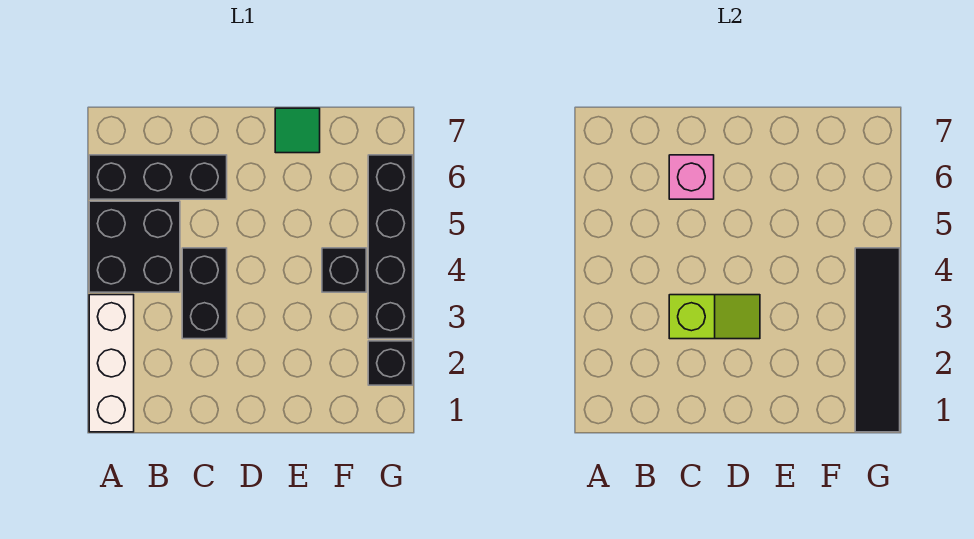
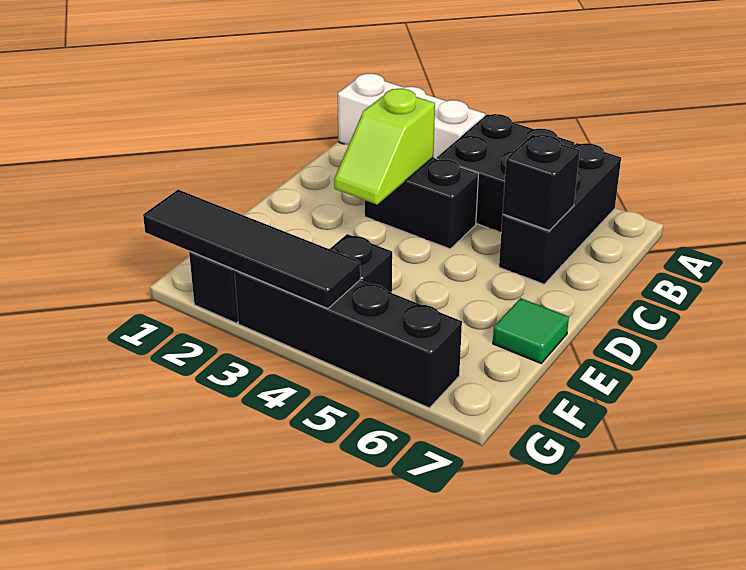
pink 1x1 brick [669,155,714,199] -> black 1x1 brick [503,135,580,230]

